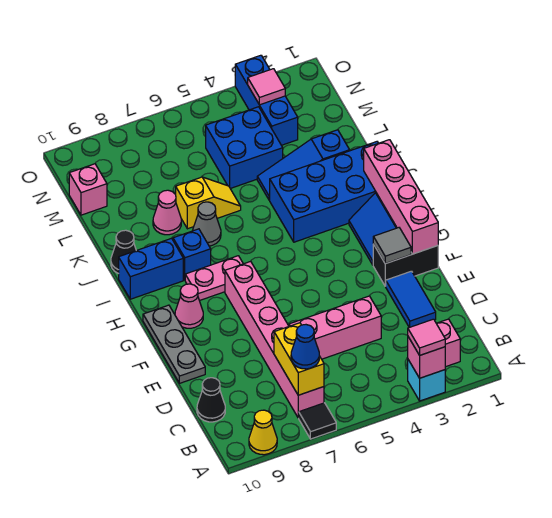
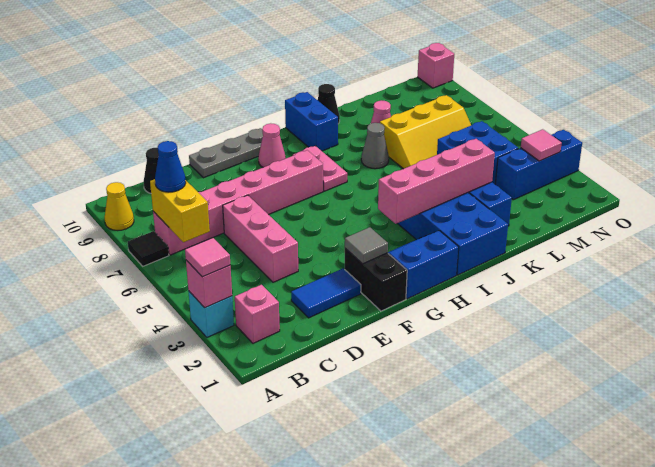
yellow 1x2 brick [274,323,324,395] -> yellow 1x2 brick turned to [150,179,210,242]
pink 1x4 brick [364,140,438,254] -> pink 1x4 brick moved to [378,139,495,224]
blue 1x1 brick [173,229,211,280] -> none
yellow 1x2 slope [176,177,241,229] -> yellow 2x3 slope [380,95,471,169]
pink 1x1 brick [69,164,107,215] -> pink 1x1 brick moved to [418,43,454,88]

